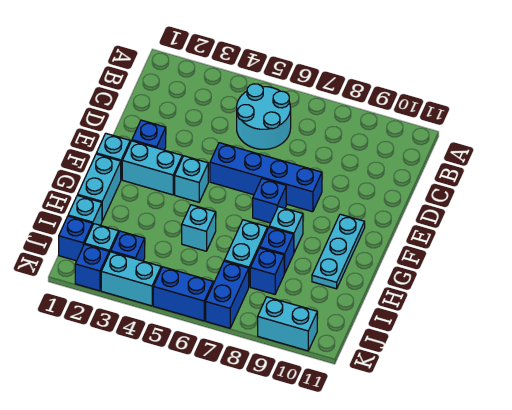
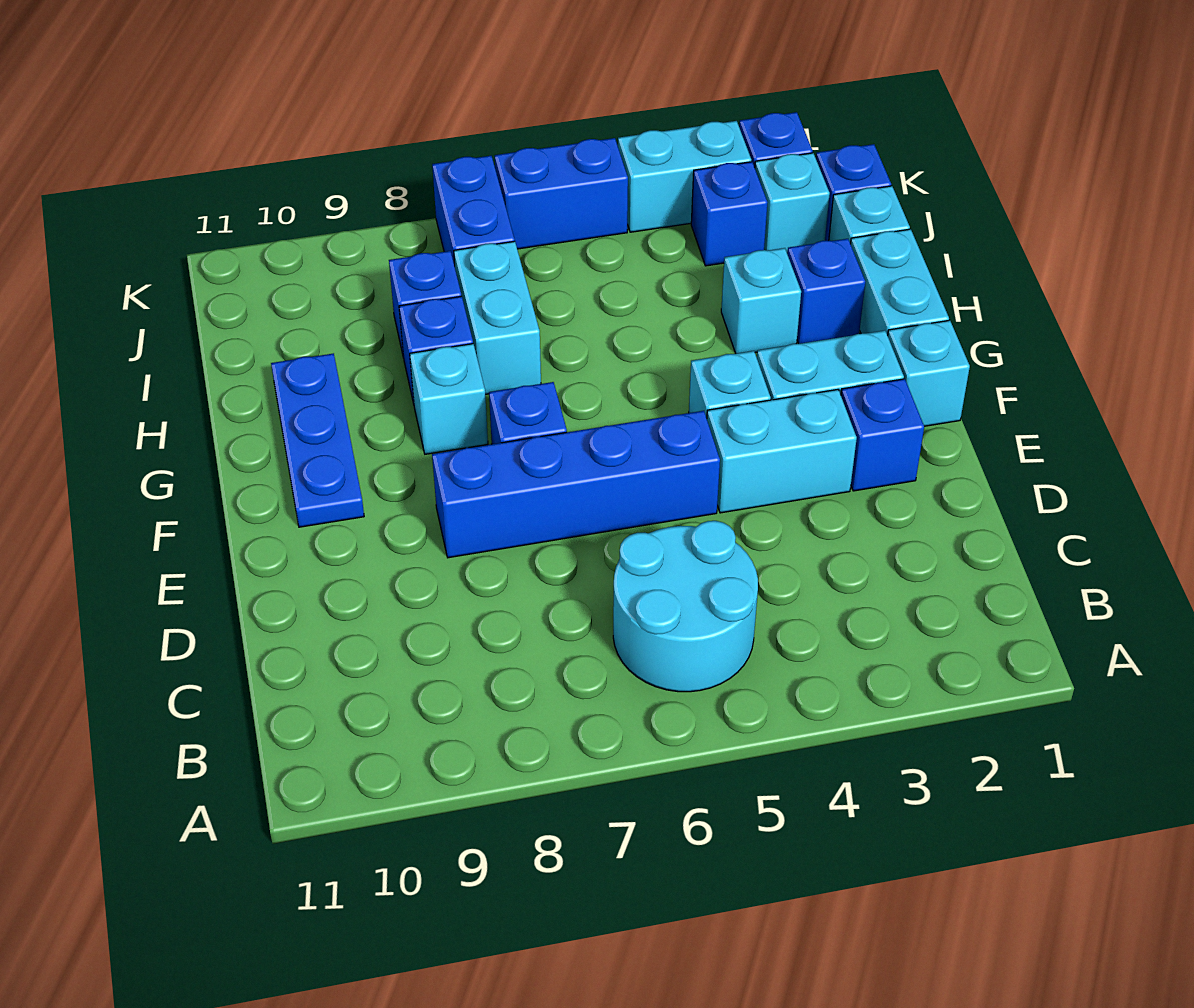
cyan 1x3 plate [312,214,365,289] -> blue 1x3 plate [271,353,364,527]
none -> blue 1x1 brick [787,239,865,344]
cyan 1x1 brick [182,205,216,251] -> cyan 1x1 brick moved to [721,248,801,353]
cyan 1x2 brick [258,297,317,351] -> cyan 1x2 brick moved to [707,390,857,513]

